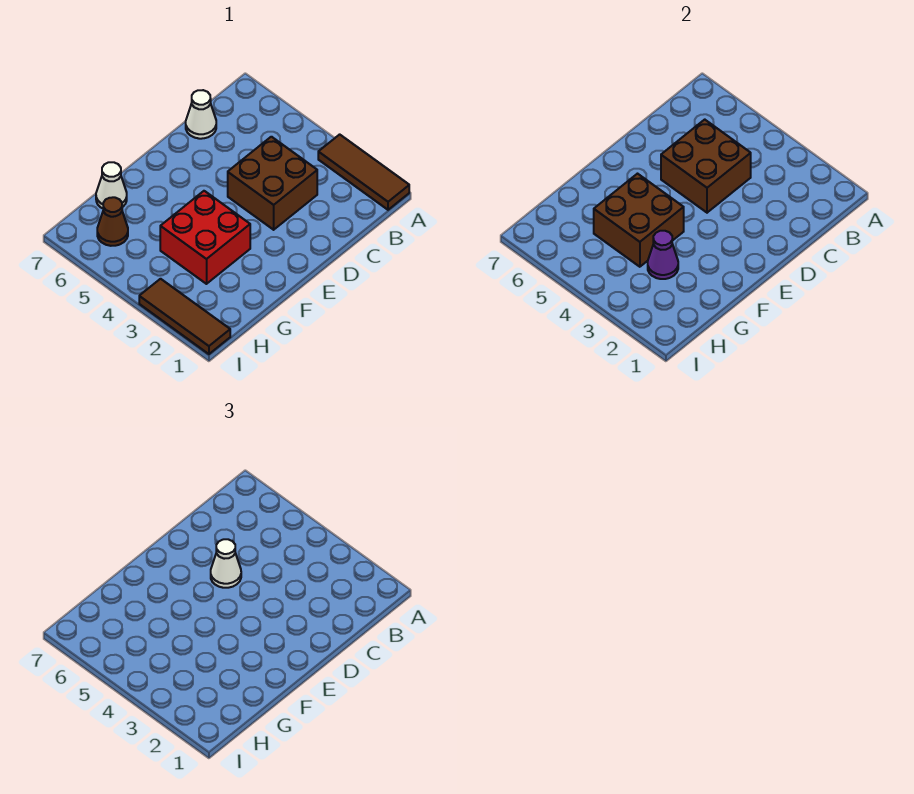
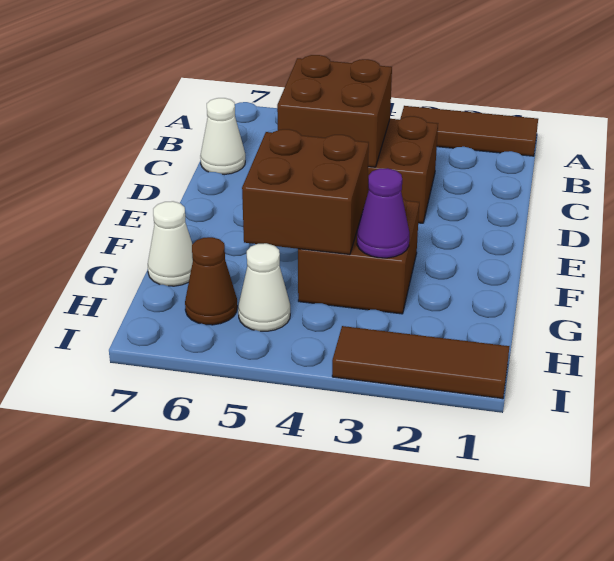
white 1x1 cone [211,539,241,588] -> white 1x1 cone moved to [238,243,290,331]
red 2x2 brick [160,191,250,284] -> brown 2x2 brick [298,199,419,314]

